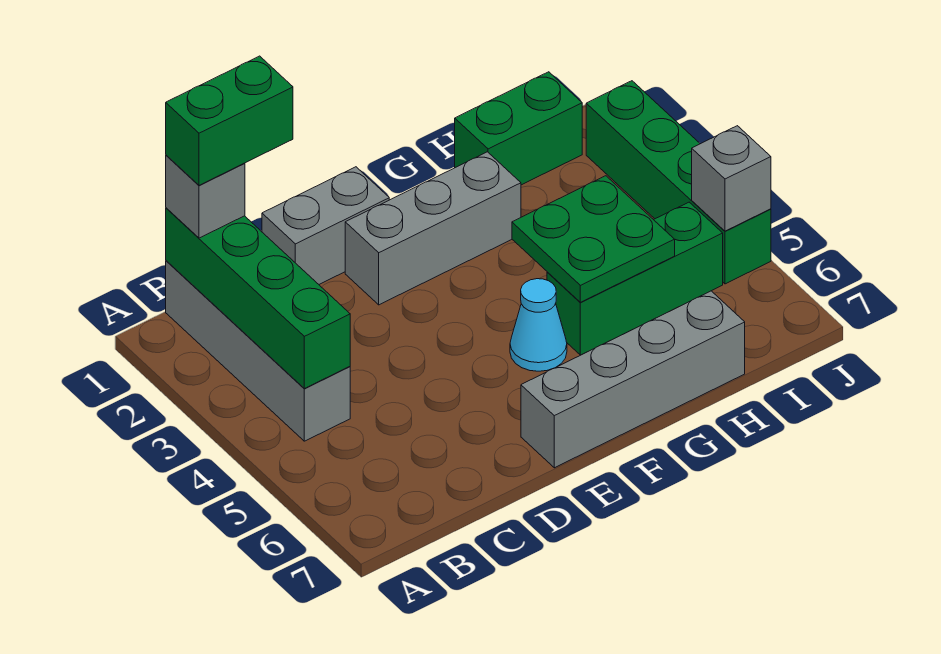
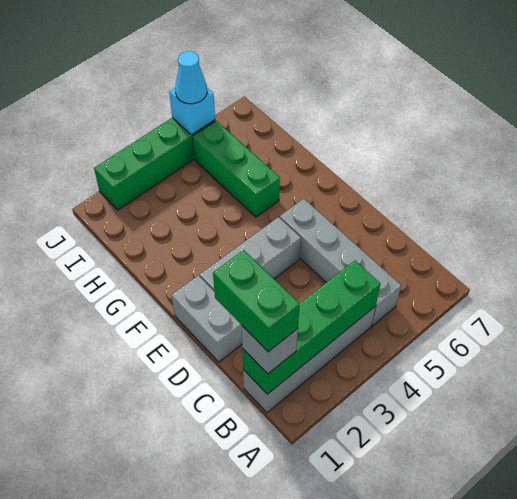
grey 1x3 brick [345,152,521,305] -> grey 1x3 brick turned to [200,217,301,291]
grey 1x4 brick [521,291,745,468] -> grey 1x4 brick moved to [280,199,401,326]
cyan 1x1 cone [510,279,567,371] -> cyan 1x1 cone moved to [175,51,207,104]
green 2x2 plate [512,176,675,302] -> none
green 1x2 brick [455,72,582,185] -> none
grey 1x1 brick [692,126,771,231] -> cyan 1x1 brick [169,88,215,135]

